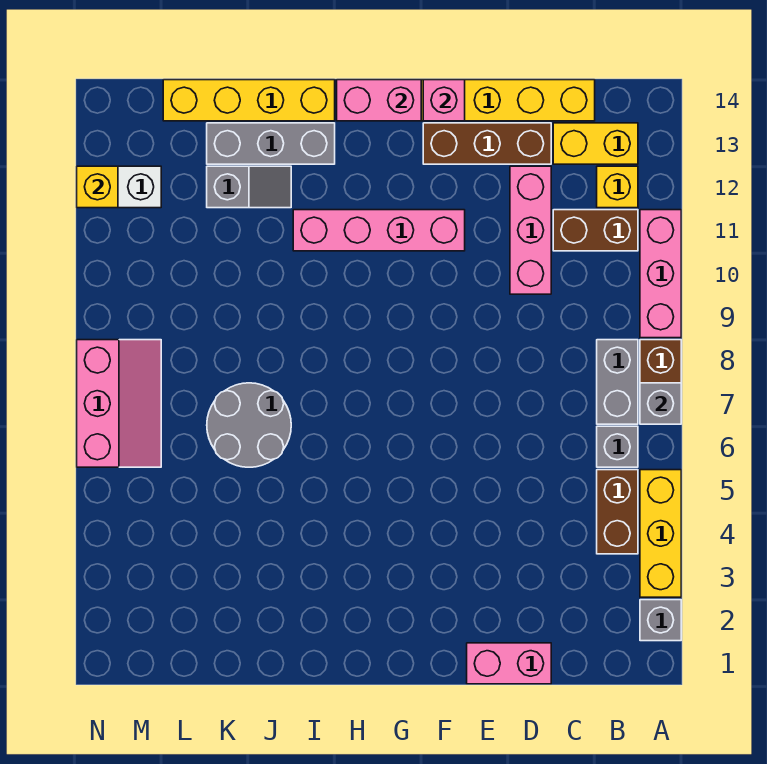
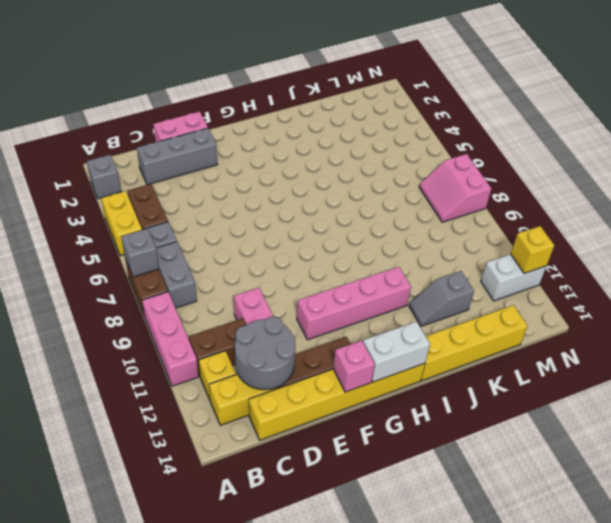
yellow 1x3 brick [640,470,681,597] -> yellow 1x2 brick [101,191,142,256]
pink 1x2 brick [337,80,421,121] -> white 1x2 brick [363,321,430,382]
grey 1x3 brick [207,123,335,164] -> grey 1x3 brick moved to [137,128,218,185]
grey 2x2 round brick [207,383,291,467] -> grey 2x2 round brick moved to [235,317,295,390]
pink 2x3 slope [77,340,161,467] -> pink 2x2 slope [419,154,491,222]

